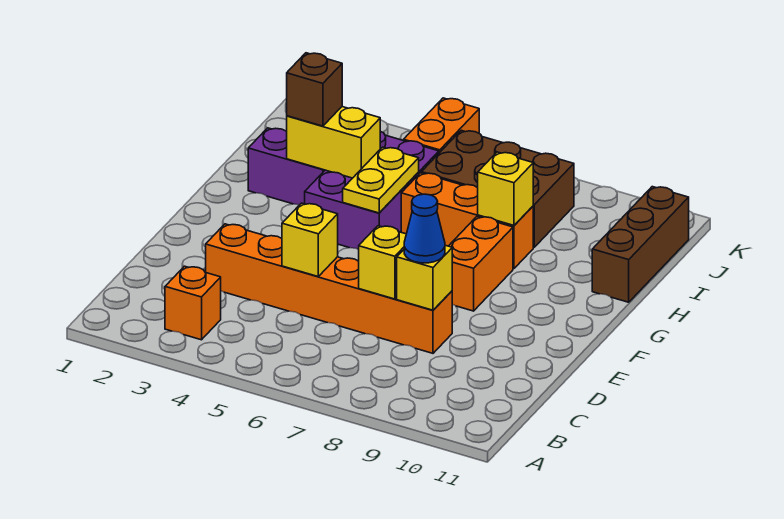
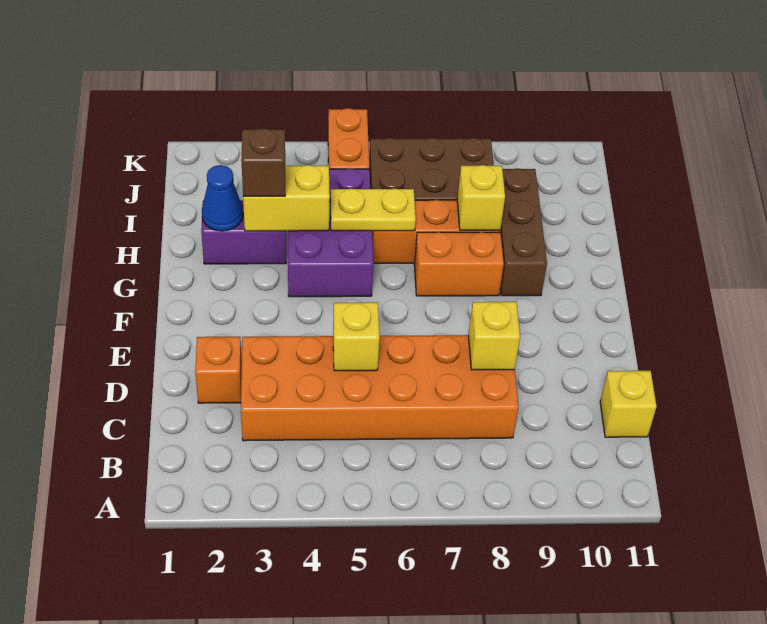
orange 1x1 brick [165,266,221,340] -> orange 1x1 brick moved to [195,337,242,403]
orange 1x6 brick [206,224,452,353] -> orange 2x6 brick [241,335,518,441]
yellow 1x1 brick [359,226,406,299] -> yellow 1x1 brick moved to [600,371,657,437]
blue 1x1 cone [404,194,445,263] -> blue 1x1 cone moved to [202,165,243,231]
orange 1x2 brick [449,217,513,311] -> orange 1x2 brick turned to [414,232,504,296]
yellow 1x2 plate [343,147,419,213] -> yellow 1x2 plate turned to [330,188,416,231]
brown 1x3 brick [592,187,689,302] -> brown 1x3 brick moved to [500,168,547,296]

